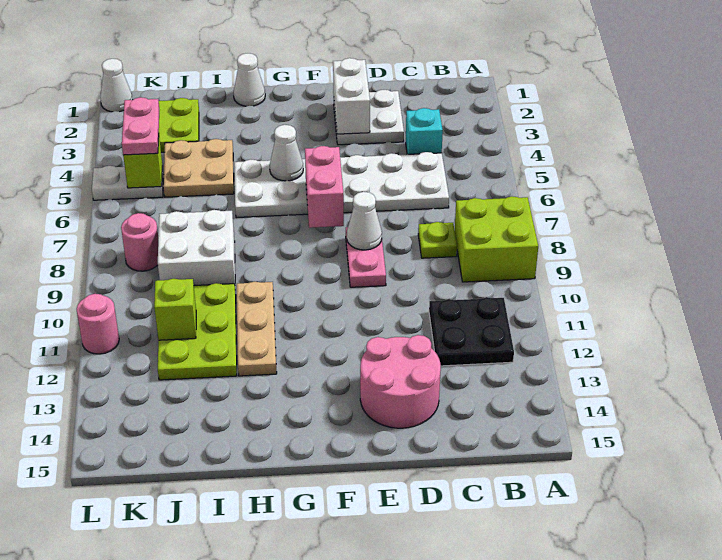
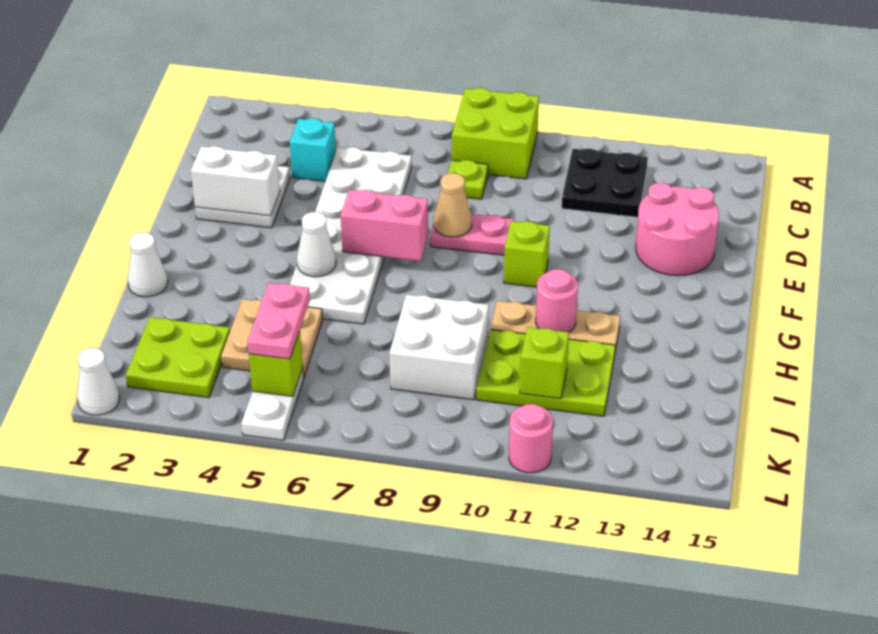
white 1x1 cone [347,192,382,250] -> tan 1x1 cone [434,173,472,237]
none -> lime 1x1 brick [504,221,550,287]
pink 1x2 plate [122,97,159,155] -> pink 1x2 plate turned to [247,283,310,359]
pink 1x1 round brick [121,213,158,271] -> pink 1x1 round brick moved to [536,269,578,332]

